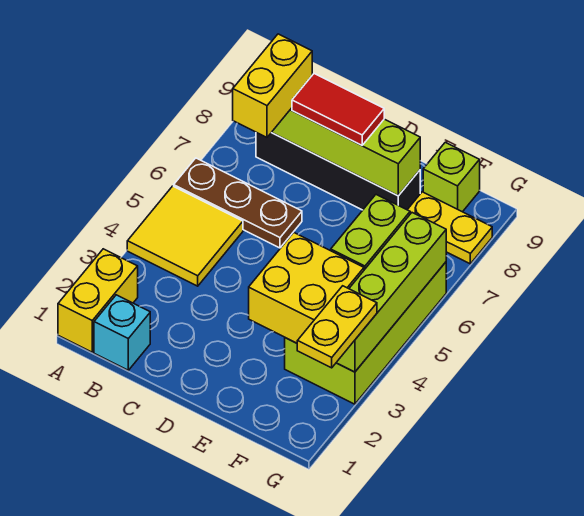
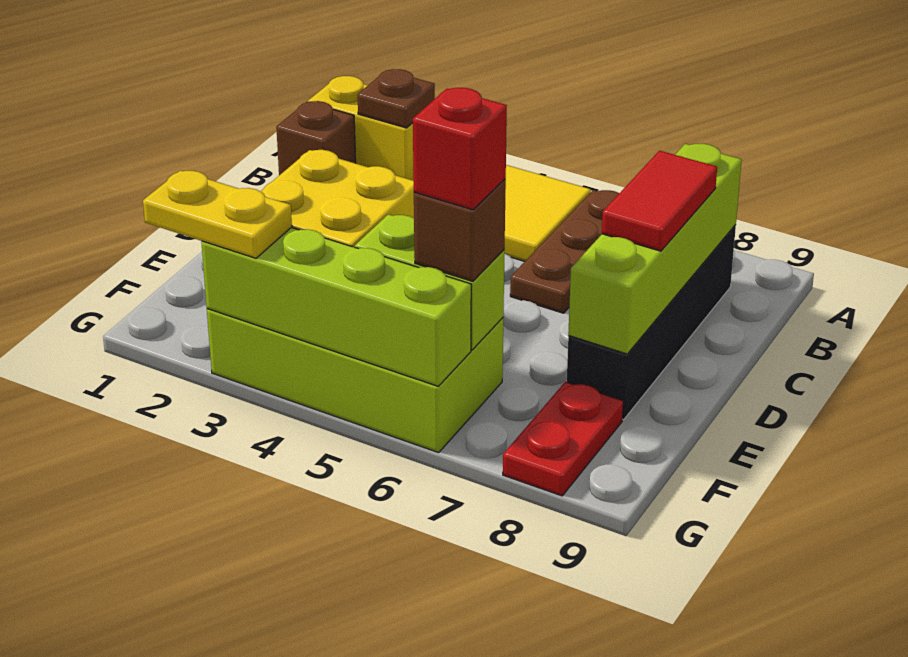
none -> brown 1x1 plate [358,69,435,128]
cyan 1x1 brick [94,295,150,370] -> brown 1x1 brick [276,101,356,175]
yellow 1x2 brick [233,34,312,137] -> none
none -> brown 1x1 brick [414,179,506,281]
none -> red 1x1 brick [413,88,507,210]
yellow 1x2 plate [407,192,492,264] -> red 1x2 plate [503,382,623,496]
lime 1x1 brick [423,142,480,212] -> none

